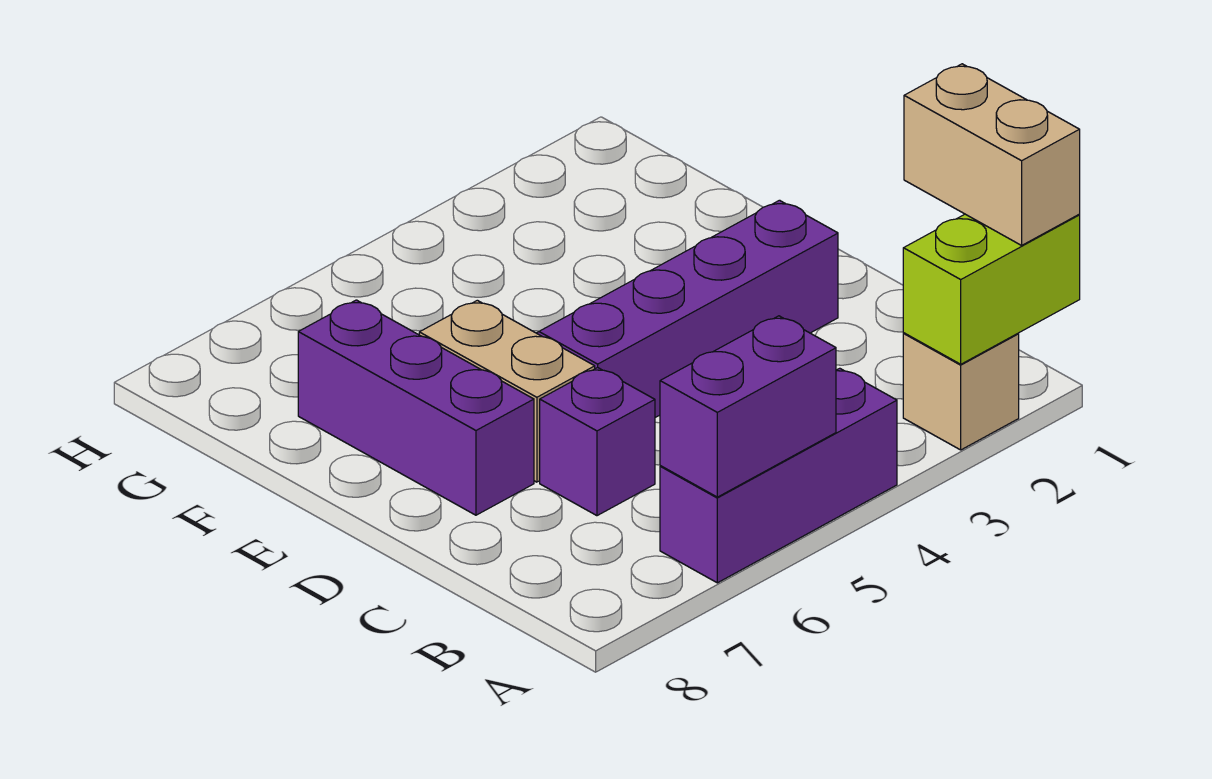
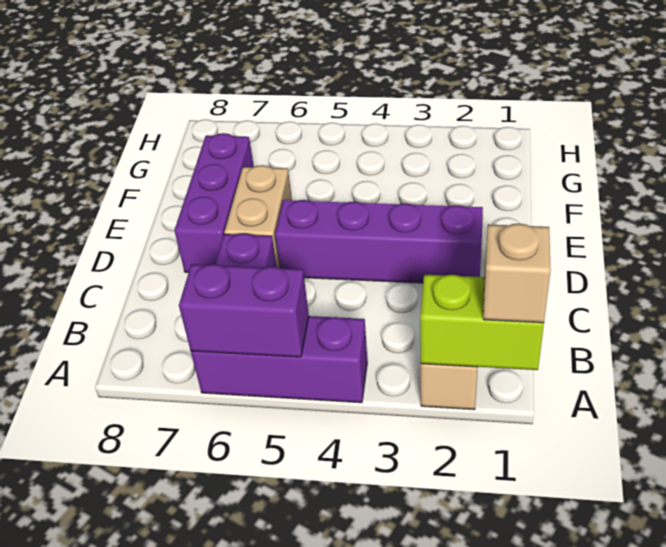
tan 1x2 brick [904,64,1080,245] -> tan 1x1 brick [483,224,551,323]

